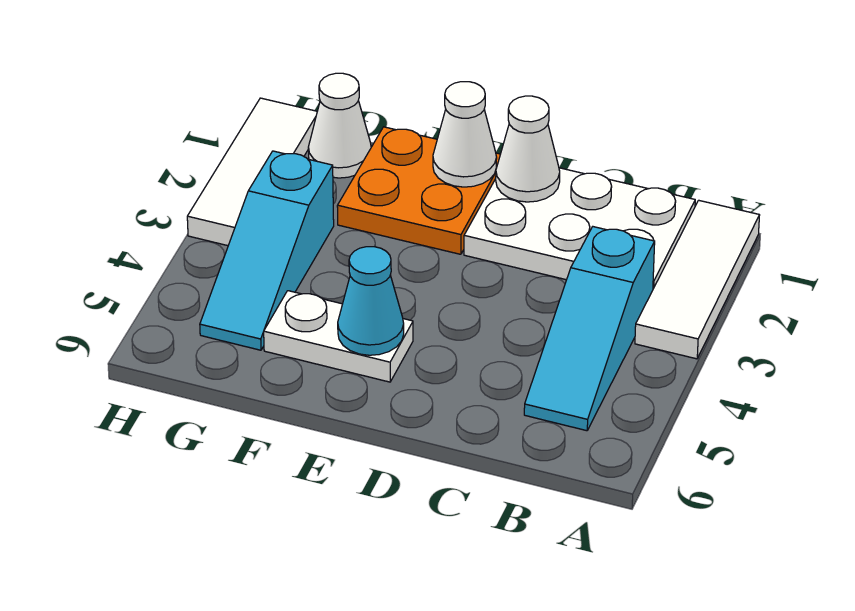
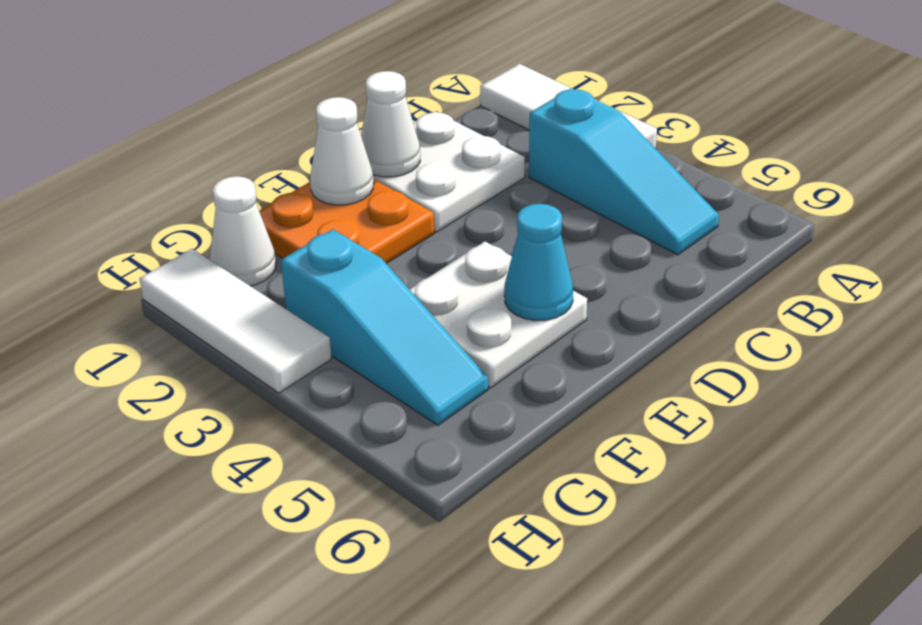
white 2x3 plate [464,168,695,289] -> white 2x2 plate [373,111,525,232]
white 1x2 plate [264,291,413,382] -> white 2x2 plate [409,242,587,388]

